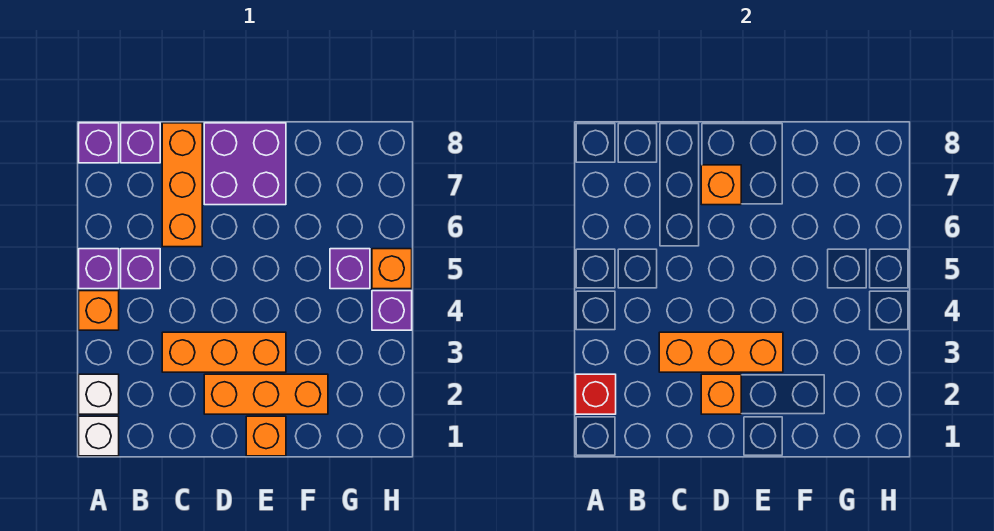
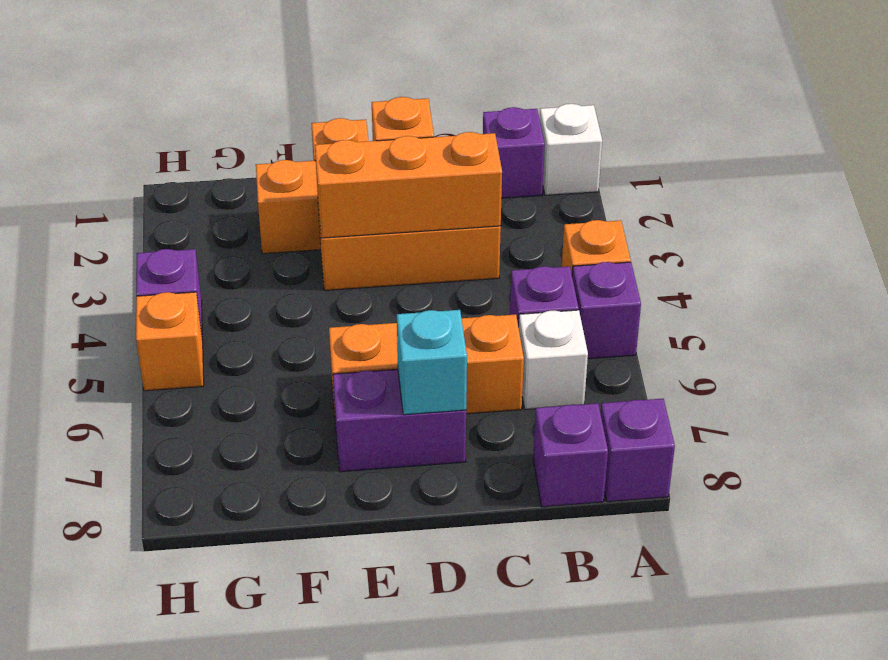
white 1x1 brick [79,374,119,414] -> white 1x1 brick moved to [519,310,588,409]
red 1x1 brick [576,374,616,414] -> none
orange 1x3 brick [162,123,202,247] -> orange 1x3 brick turned to [329,314,524,414]
purple 2x2 brick [204,123,286,205] -> purple 1x2 brick [333,369,466,472]
orange 1x1 brick [701,165,741,205] -> cyan 1x1 brick [397,310,467,415]
purple 1x1 brick [330,249,370,289] -> purple 1x1 brick moved to [483,107,545,198]

